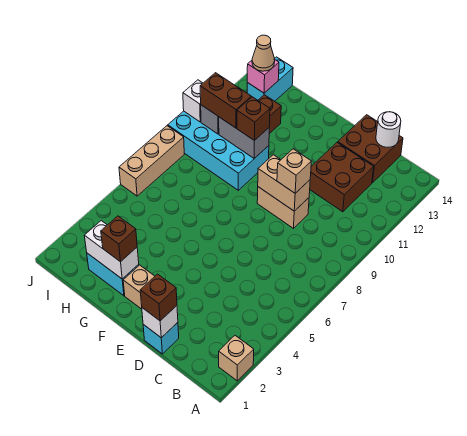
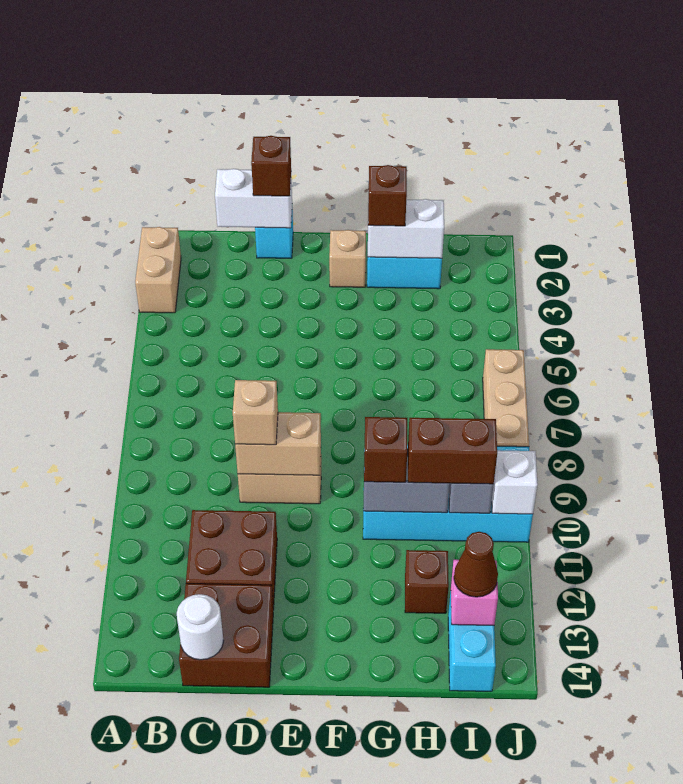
tan 1x1 brick [219,336,254,381] -> tan 1x2 brick [135,227,181,313]
white 1x1 brick [142,306,178,338] -> white 1x2 brick [215,169,292,228]
tan 1x1 cone [252,35,275,71] -> brown 1x1 cone [454,532,498,597]

